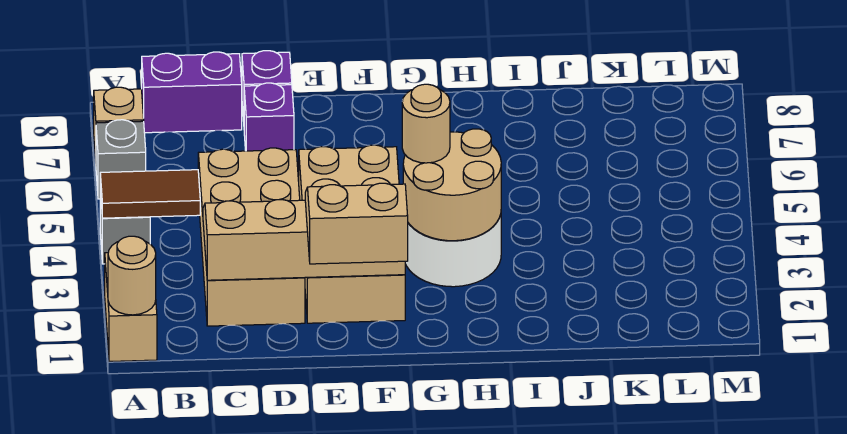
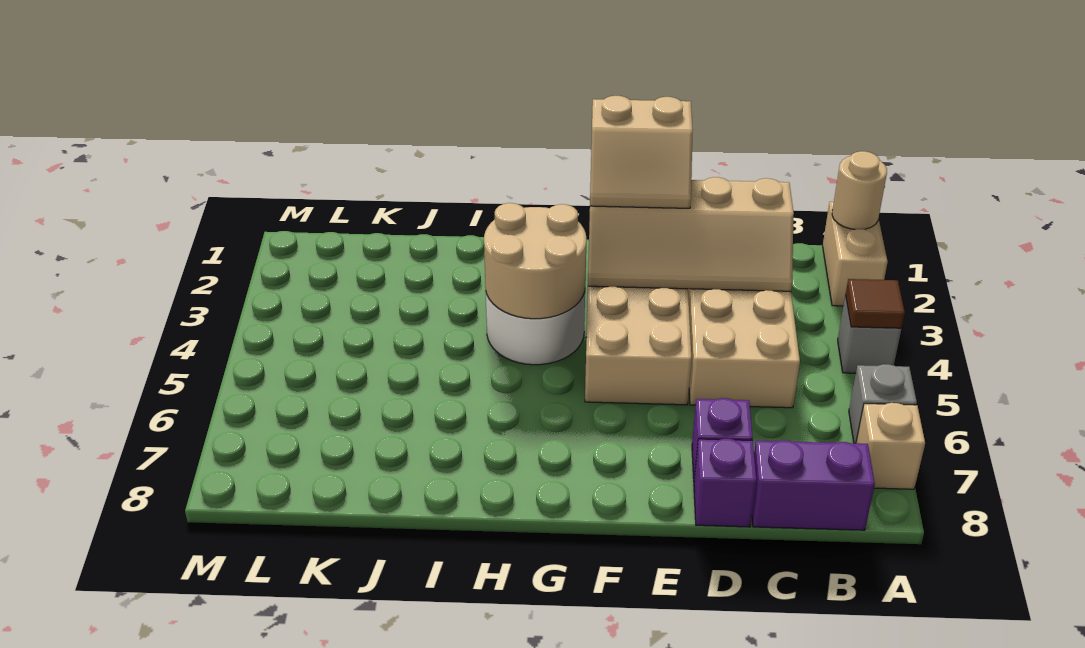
brown 1x2 tile [100,170,200,218] -> brown 1x1 tile [845,279,905,328]
tan 1x1 round brick [402,84,450,163] -> none

